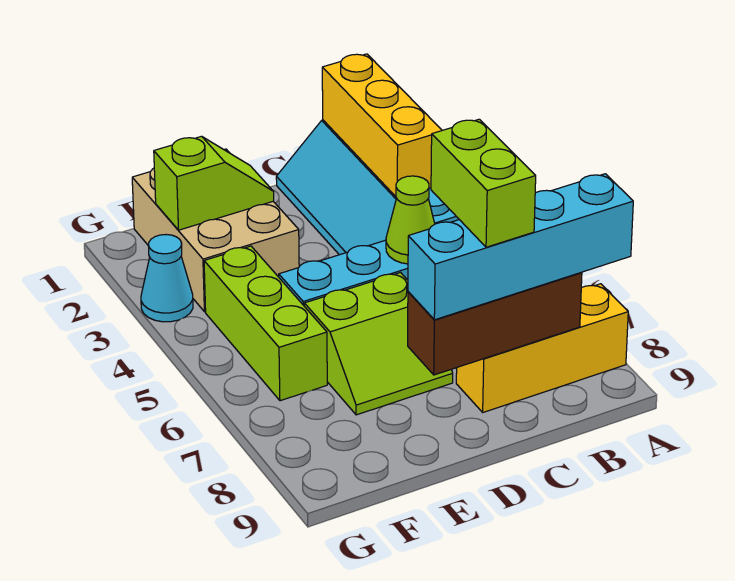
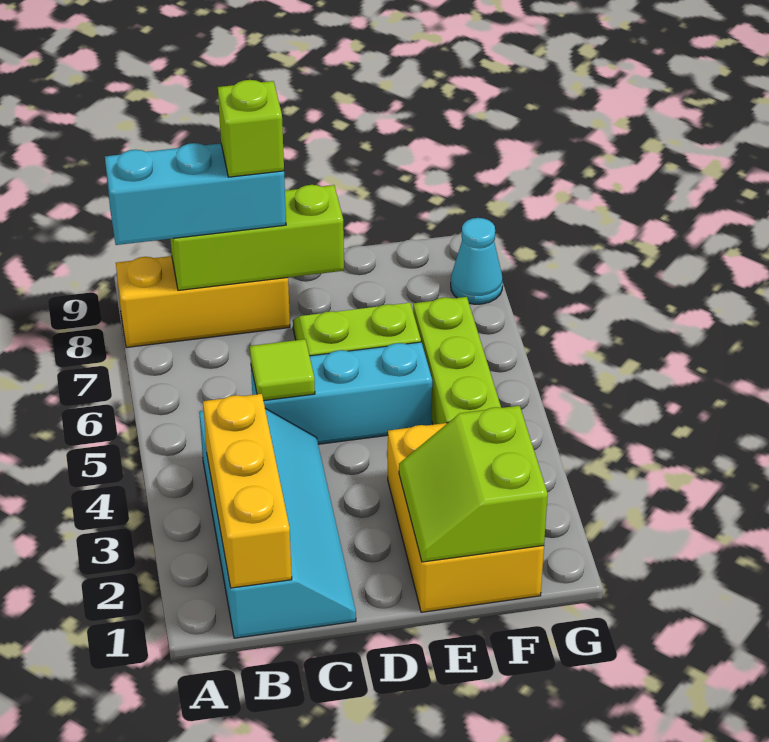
cyan 1x4 brick [408,174,633,320] -> cyan 1x3 brick [105,143,286,245]
brown 1x3 brick [408,272,582,375] -> lime 1x3 brick [170,185,344,290]
lime 1x1 cone [386,176,435,264] -> lime 1x1 tile [250,339,315,401]
lime 1x2 brick [431,119,536,247] -> lime 1x1 brick [218,80,284,177]
tan 2x3 brick [132,149,299,312] -> yellow 2x3 brick [388,423,544,612]
lime 1x2 slope [154,136,274,230] -> lime 2x2 slope [399,406,548,562]
cyan 1x1 cone [141,235,193,322] -> cyan 1x1 cone moved to [451,218,503,304]

